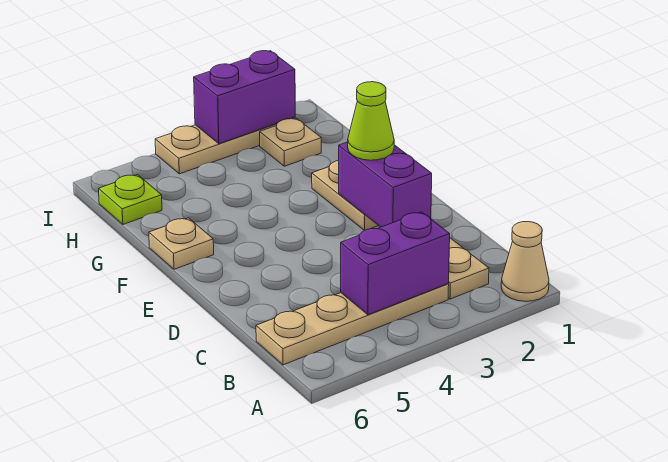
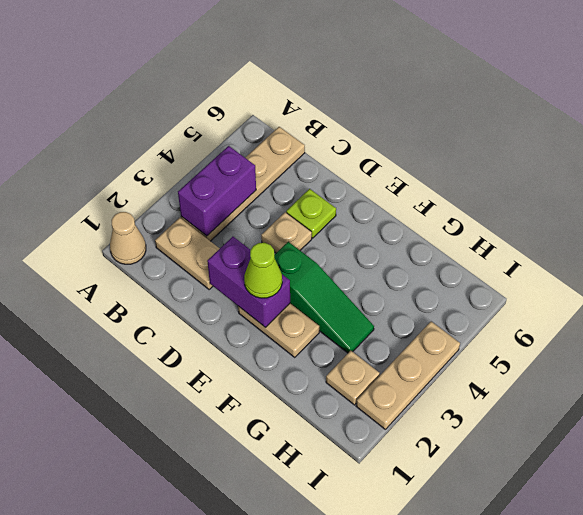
none -> green 1x3 slope [274,242,374,353]
tan 1x1 plate [149,218,214,269] -> tan 1x1 plate moved to [261,212,312,253]
lime 1x1 plate [99,175,162,224] -> lime 1x1 plate moved to [286,189,336,238]
purple 1x2 brick [194,51,295,144] -> none

